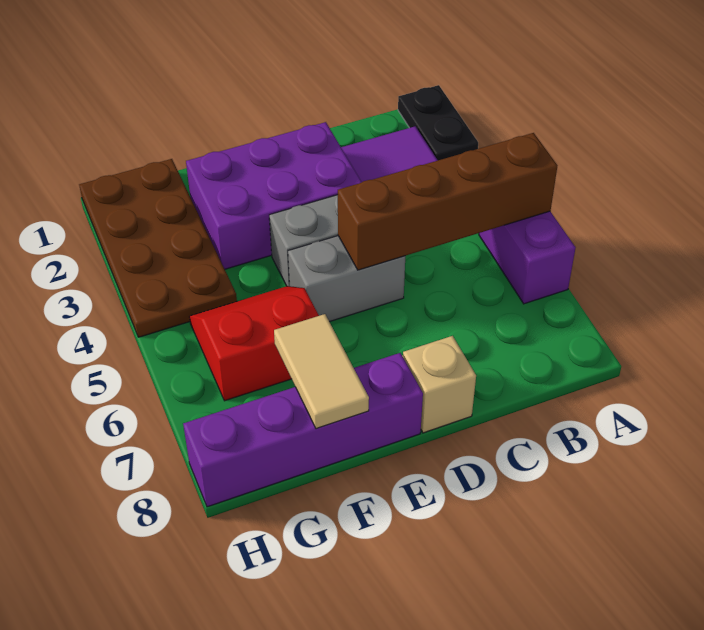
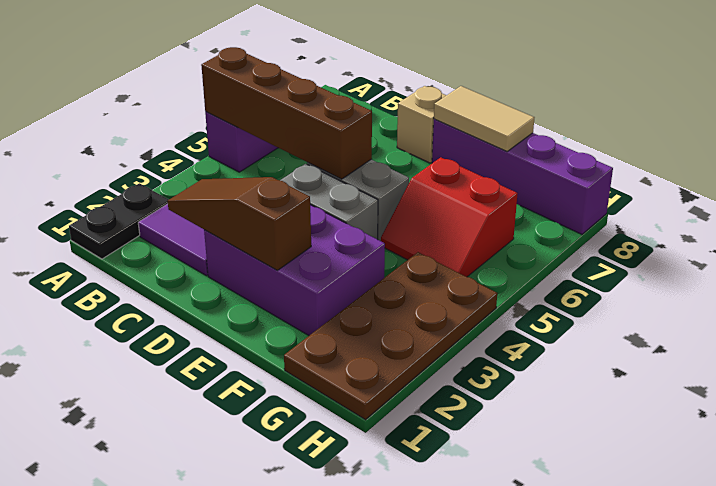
none -> brown 1x3 slope [168,177,311,270]
tan 1x2 tile [274,314,369,429] -> tan 1x2 tile turned to [434,86,534,151]

